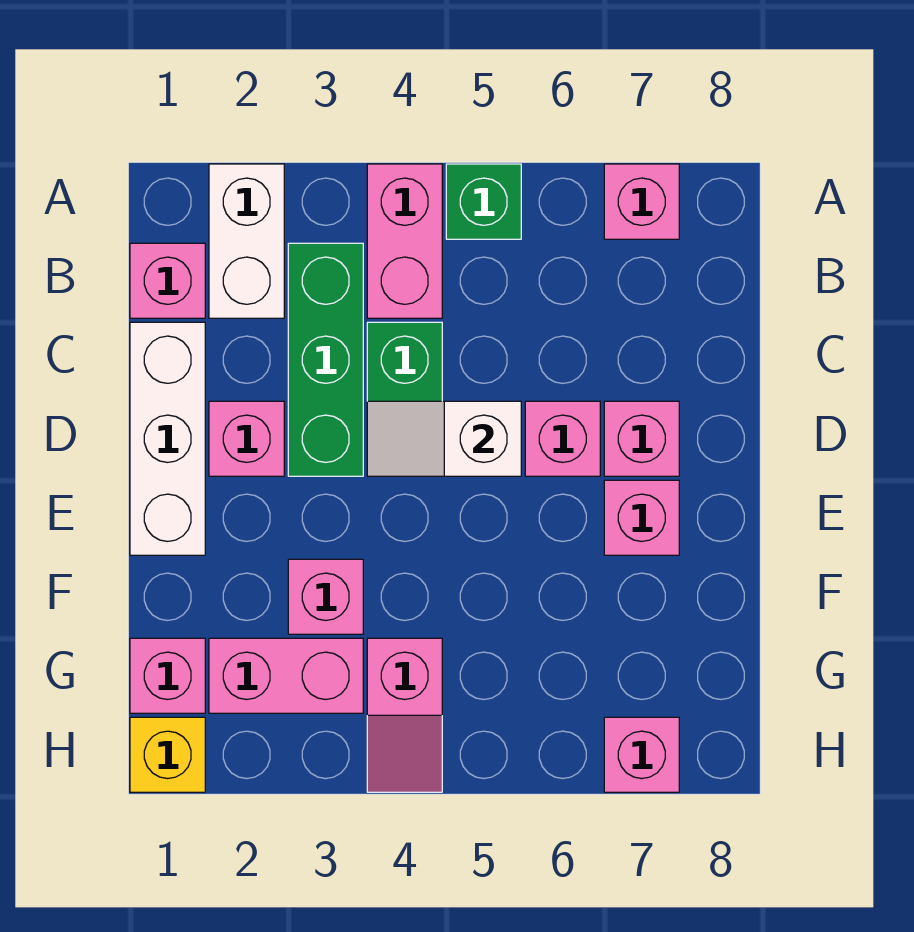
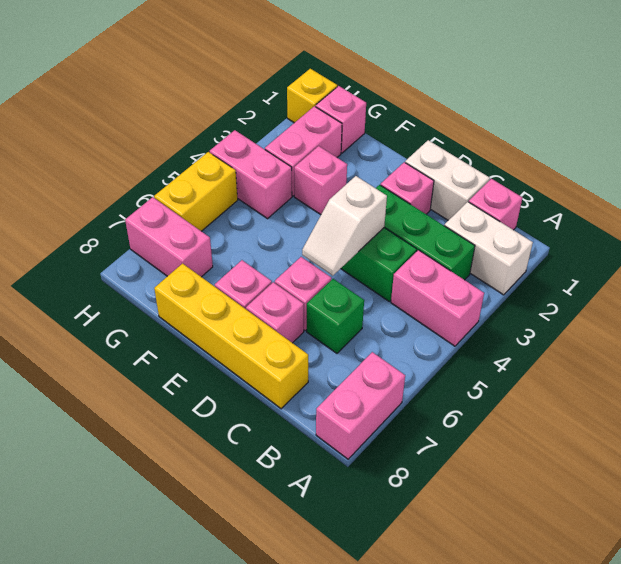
green 1x1 brick [446,164,521,239] -> green 1x1 brick moved to [307,279,364,353]
pink 1x1 brick [604,164,679,239] -> pink 1x2 brick [316,352,405,459]
white 1x3 brick [130,322,205,555] -> white 1x2 brick [405,140,490,220]
none -> yellow 1x4 brick [154,263,308,409]
white 1x2 slope [367,401,521,476] -> white 1x2 slope turned to [302,176,387,276]
pink 1x2 slope [367,638,442,792] -> pink 1x2 brick [210,130,292,219]
none -> yellow 1x2 brick [154,152,238,231]
pink 1x1 brick [604,717,679,792] -> pink 1x2 brick [125,197,213,277]

